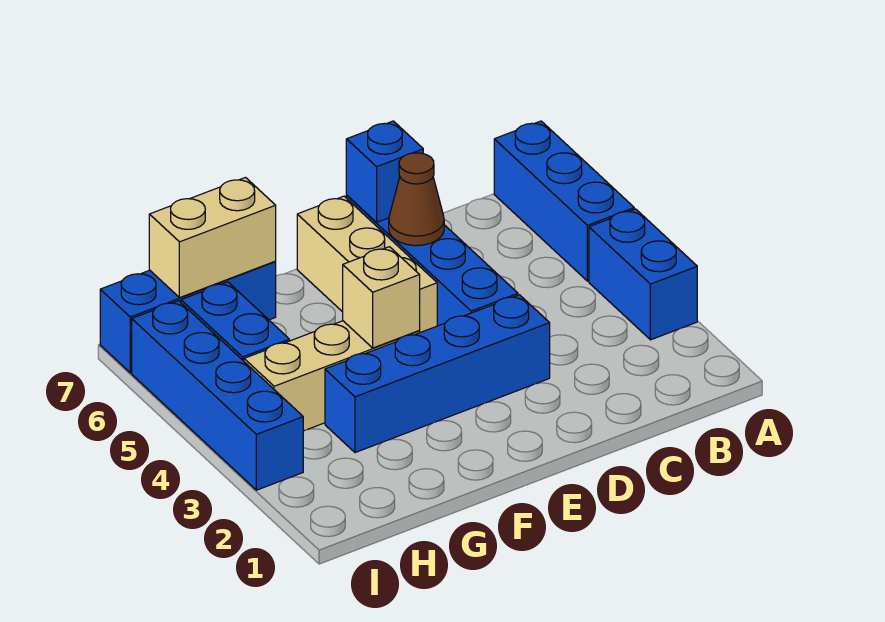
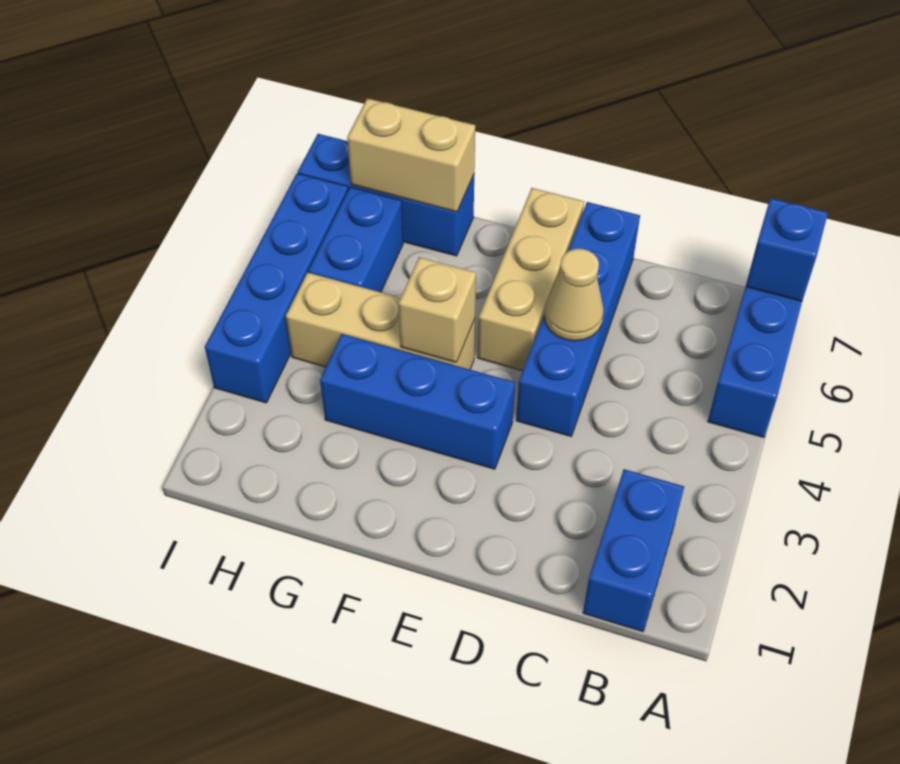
blue 1x2 brick [589,209,697,340] -> blue 1x2 brick moved to [583,469,684,632]
blue 1x4 brick [325,295,550,453] -> blue 1x3 brick [320,334,515,469]
none -> tan 1x1 cone [545,249,604,341]
brown 1x1 cone [389,153,444,246] -> none
blue 1x1 brick [346,121,423,222] -> blue 1x1 brick moved to [746,198,828,301]

